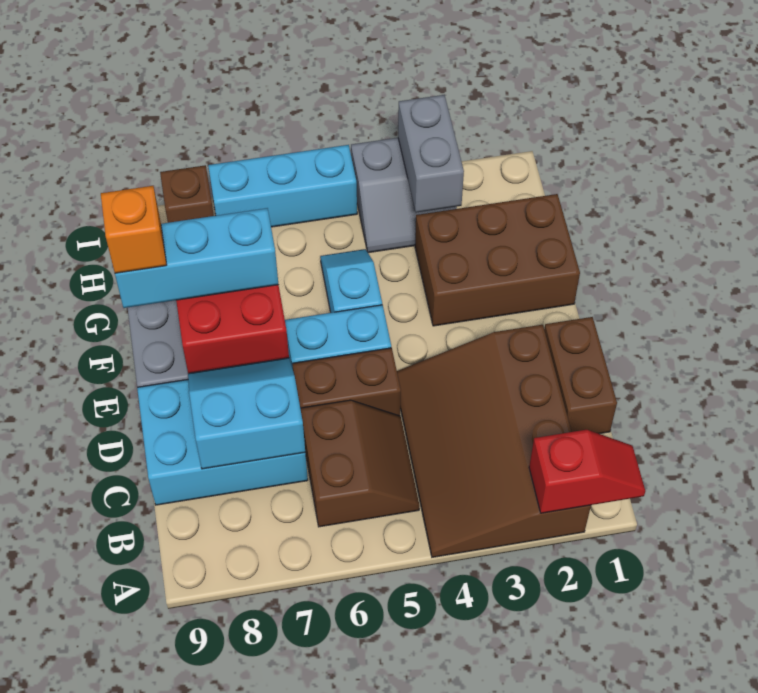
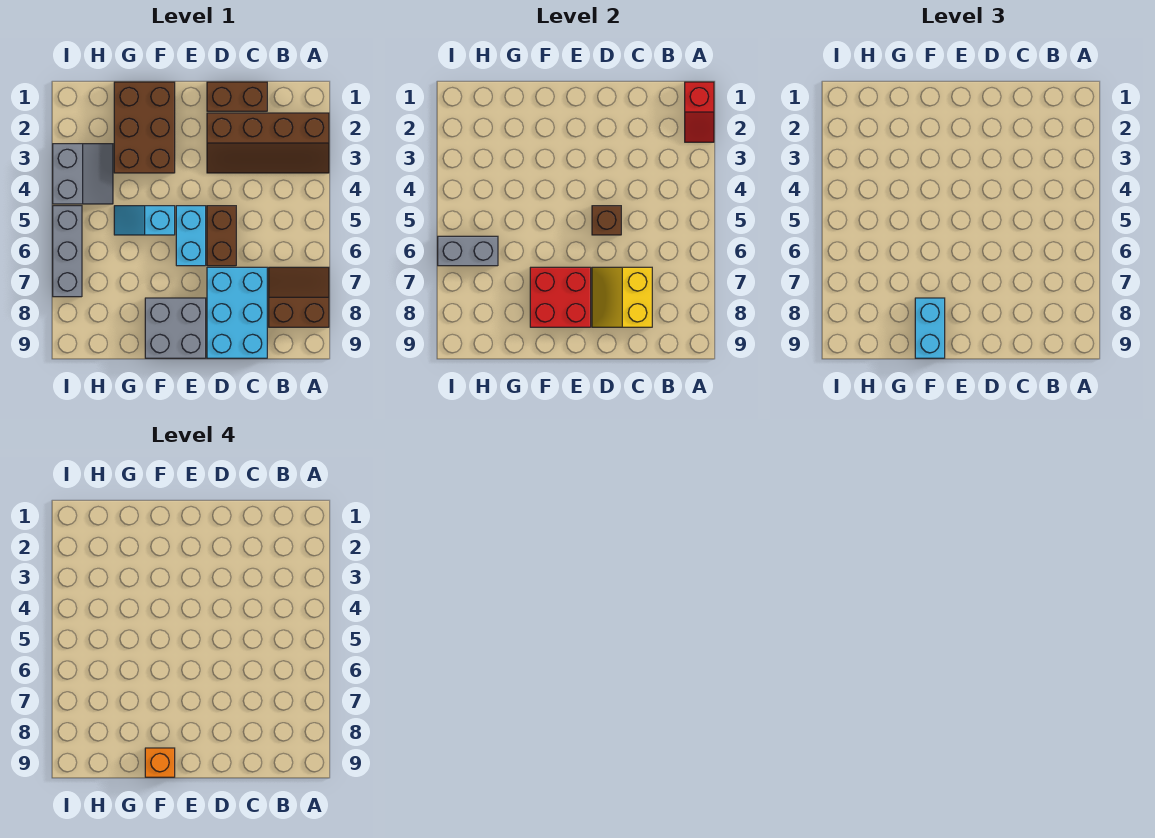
red 1x2 slope [529,430,645,513] -> red 1x2 slope turned to [685,82,714,142]
brown 3x4 slope [397,325,591,557] -> brown 2x4 slope [207,113,329,173]
brown 2x2 slope [300,400,420,527] -> brown 2x2 slope moved to [269,267,329,327]
cyan 2x2 slope [188,358,305,469] -> yellow 2x2 slope [592,267,652,327]
cyan 1x3 brick [115,208,278,308] -> cyan 1x2 brick [915,298,945,358]
grey 1x2 brick [398,95,464,213] -> grey 1x2 brick moved to [438,236,498,266]
cyan 1x3 brick [208,145,357,227] -> grey 1x3 brick [53,206,82,297]
brown 1x1 brick [160,165,214,223] -> brown 1x1 brick moved to [592,206,621,235]

